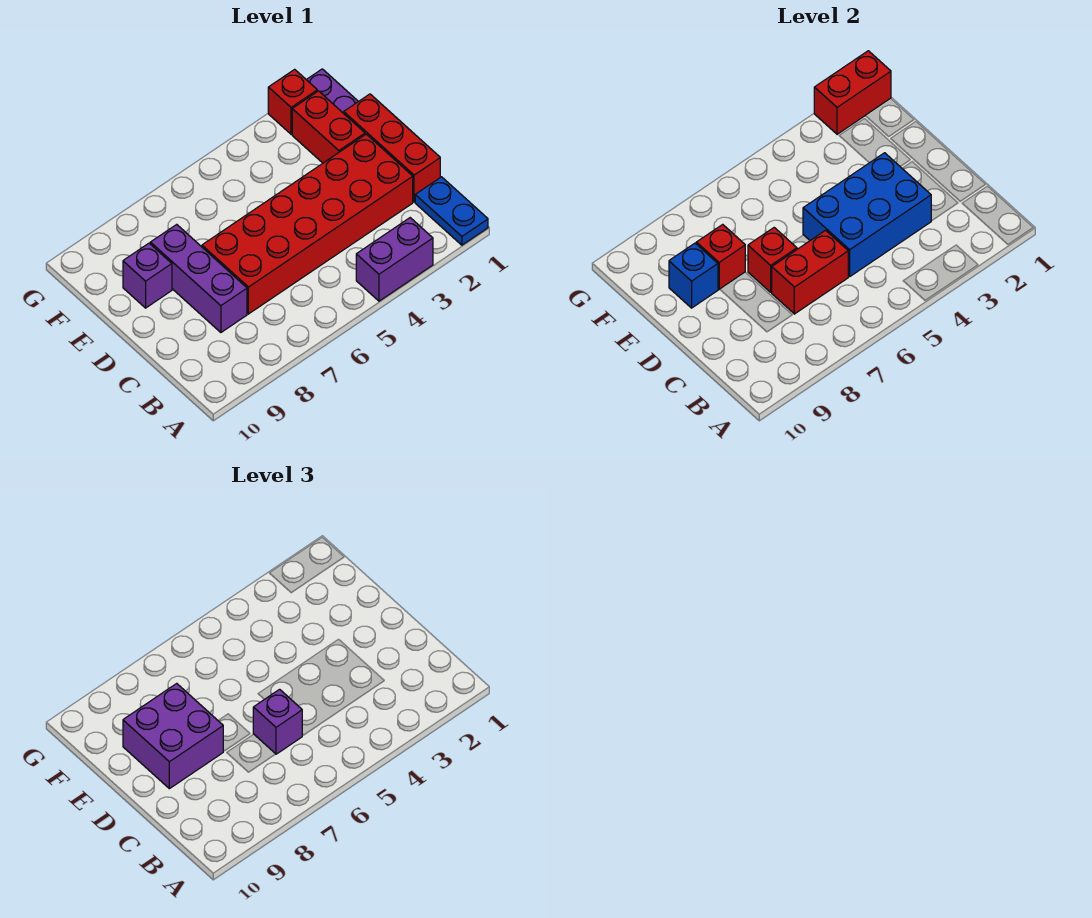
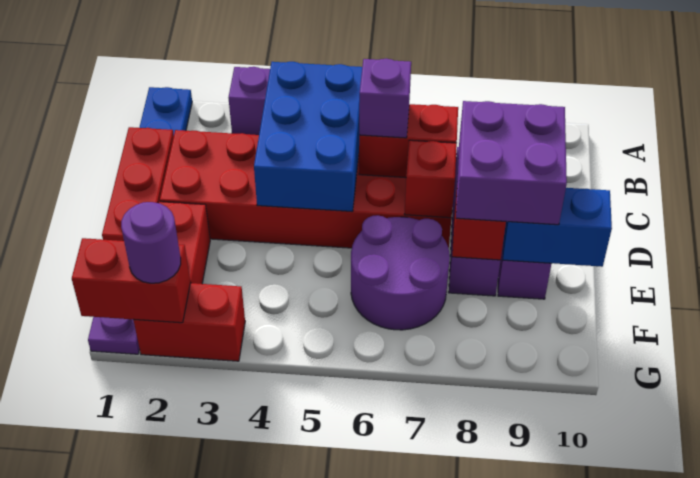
blue 2x3 brick [803,153,931,277] -> blue 2x3 brick turned to [254,62,362,211]
none -> purple 2x2 round brick [351,215,450,330]
blue 1x1 brick [669,243,718,308] -> blue 1x2 brick [503,188,612,267]
red 1x1 brick [268,69,317,134] -> red 1x2 brick [133,283,245,361]
none -> purple 1x1 round brick [121,202,181,283]

